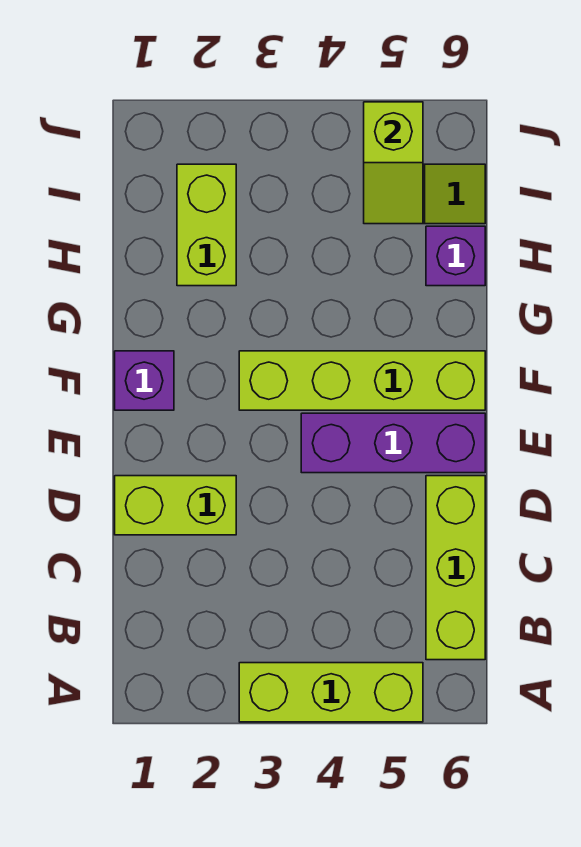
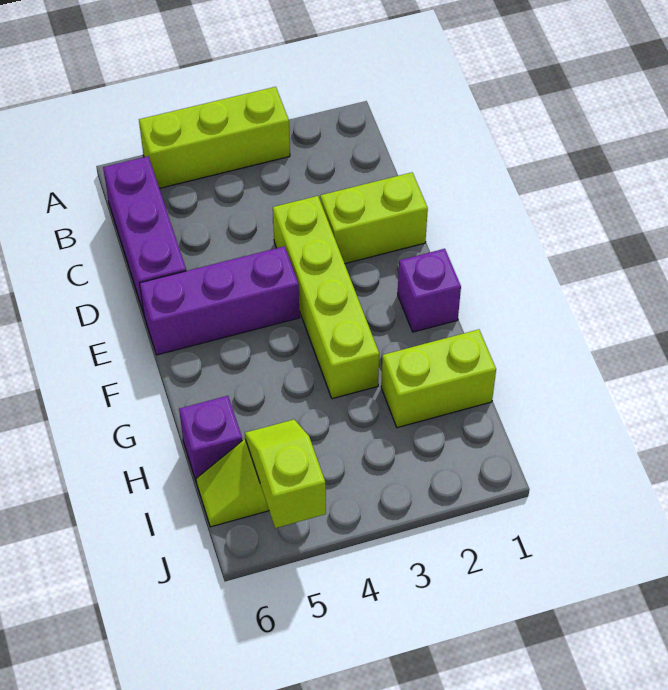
lime 1x3 brick [426,476,485,660] -> purple 1x3 brick [103,156,186,313]
lime 1x4 brick [239,351,485,410] -> lime 1x4 brick turned to [273,196,379,399]
lime 1x2 brick [177,164,236,286] -> lime 1x2 brick turned to [381,329,496,428]

